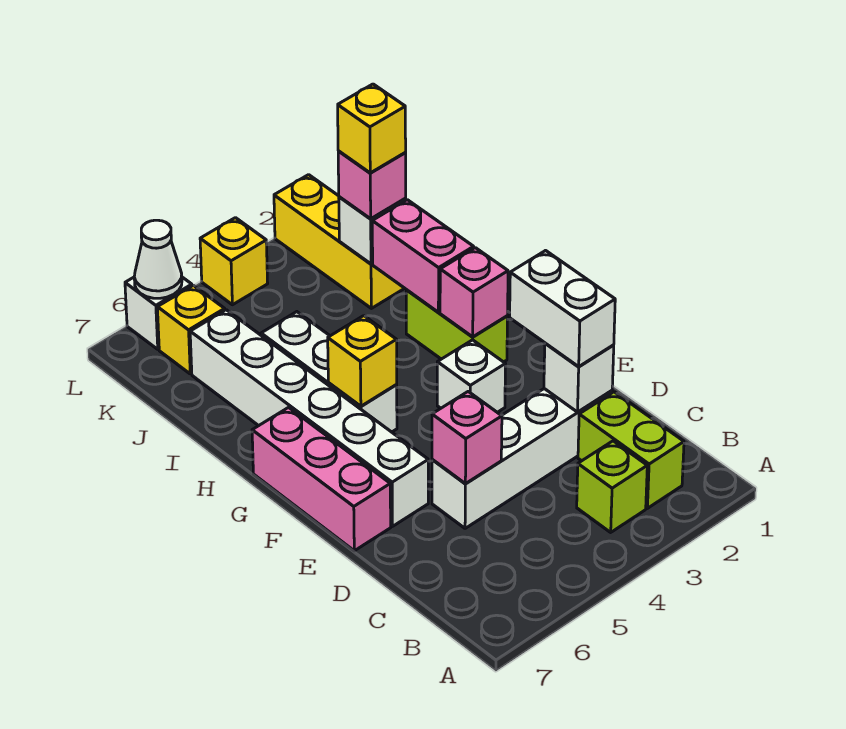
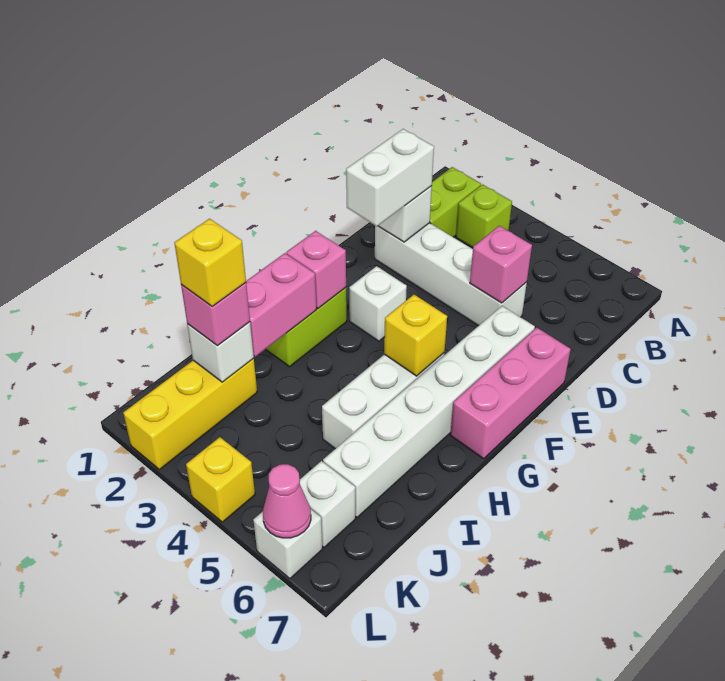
yellow 1x1 brick [157,285,225,374] -> white 1x1 brick [300,461,356,547]
white 1x1 cone [134,220,182,298] -> pink 1x1 cone [263,464,311,538]

